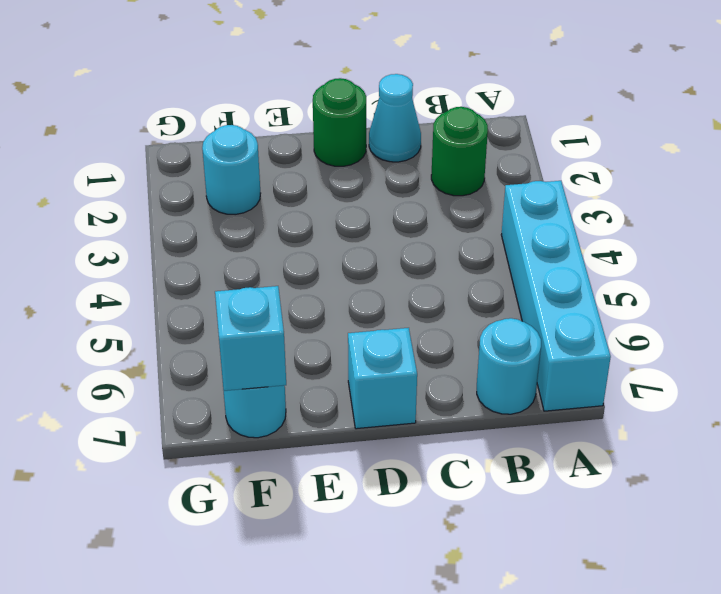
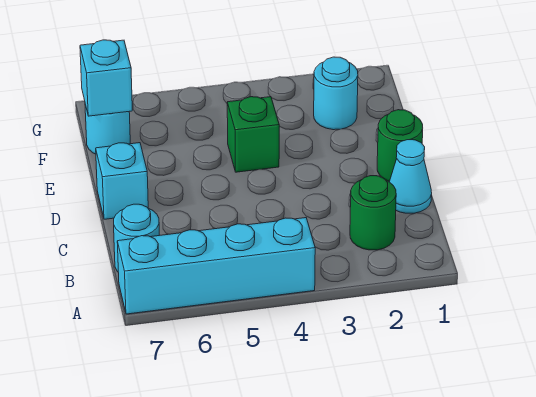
none -> green 1x1 brick [227,97,279,172]

